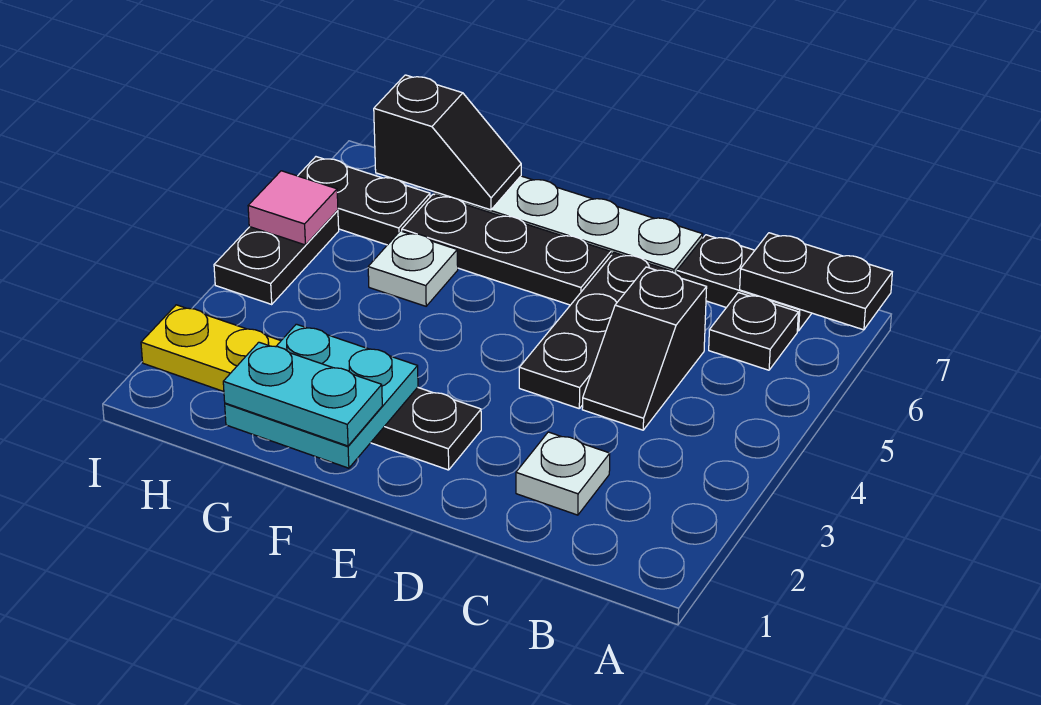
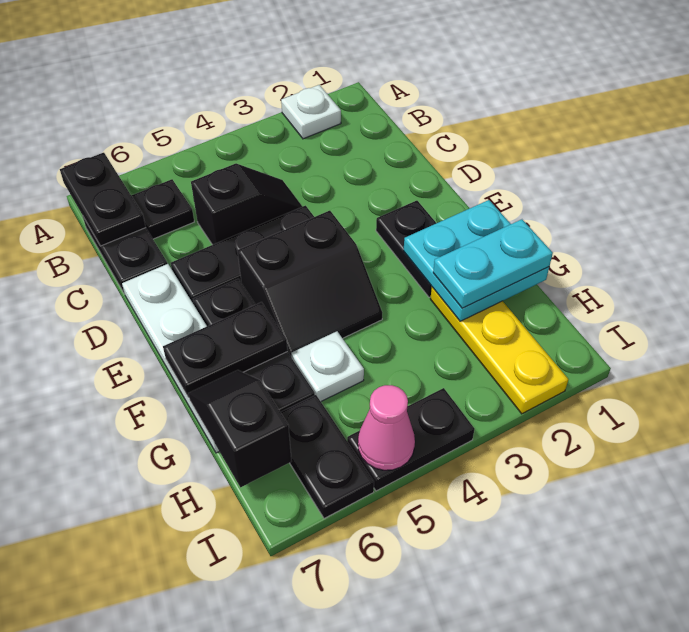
white 1x1 plate [516,432,610,515] -> white 1x1 plate moved to [281,85,341,139]
none -> black 2x2 slope [237,211,382,356]
cyan 1x2 plate [223,342,382,446] -> cyan 1x2 plate turned to [433,219,553,308]
none -> black 1x2 plate [163,302,287,398]
pink 1x1 tile [248,171,338,245] -> pink 1x1 cone [358,385,415,470]

